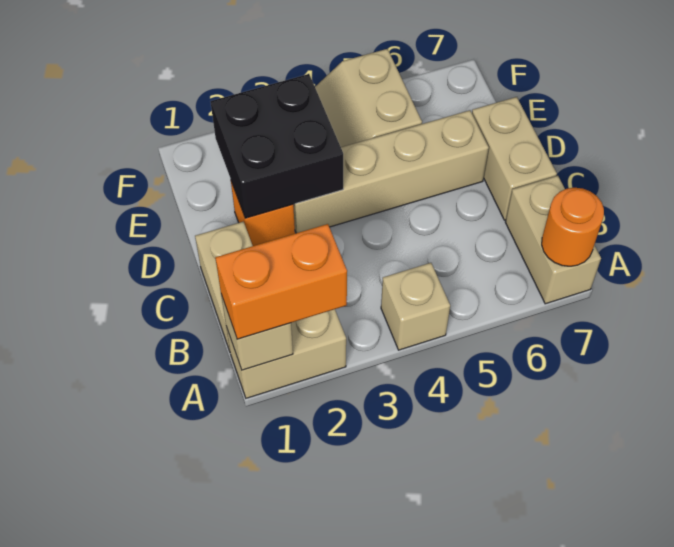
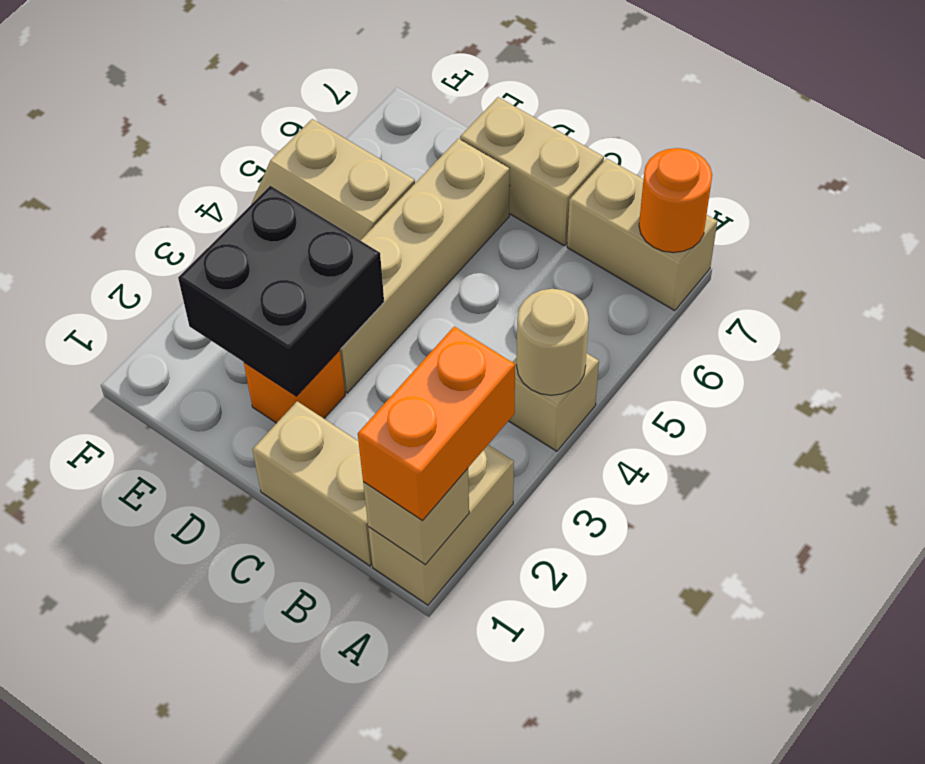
none -> tan 1x1 round brick [517,289,589,395]

